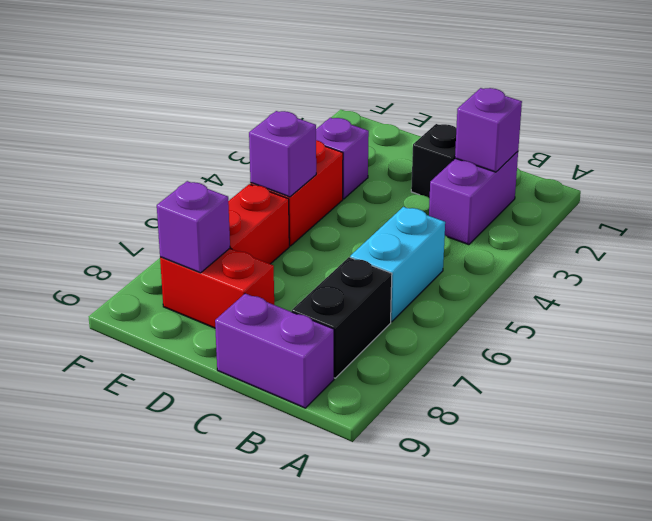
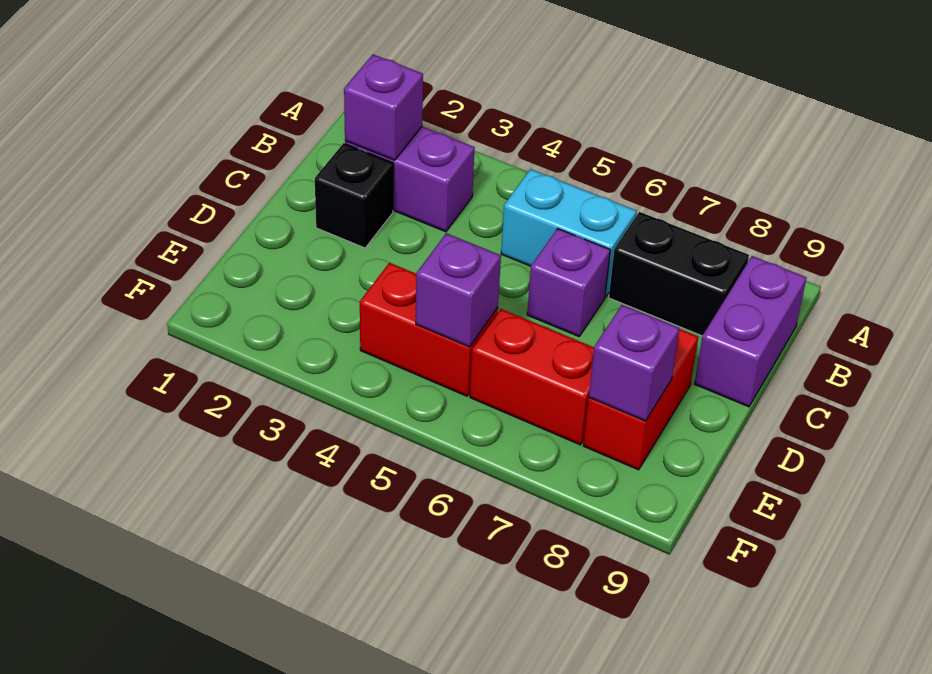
purple 1x1 brick [316,118,369,199] -> purple 1x1 brick moved to [527,229,610,336]

